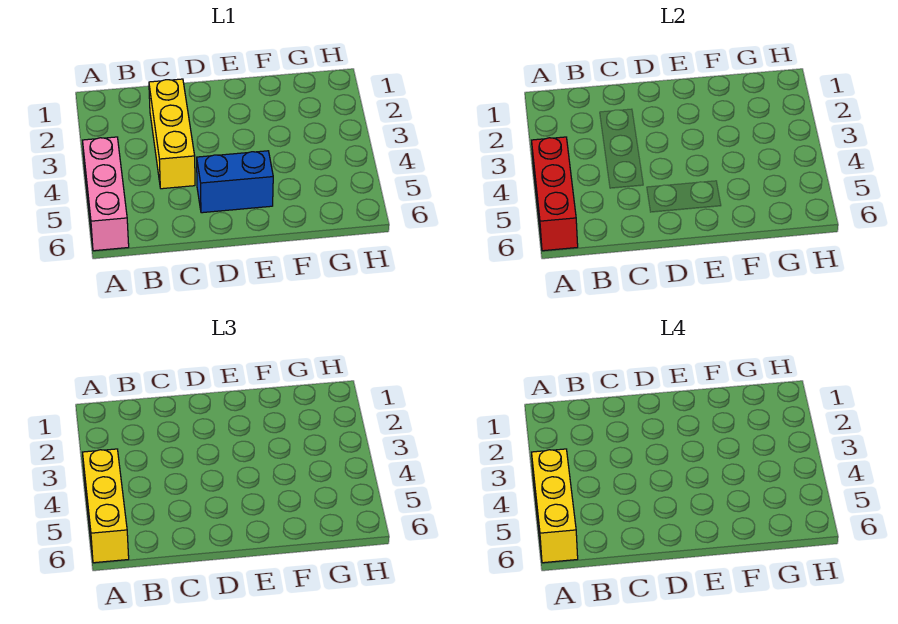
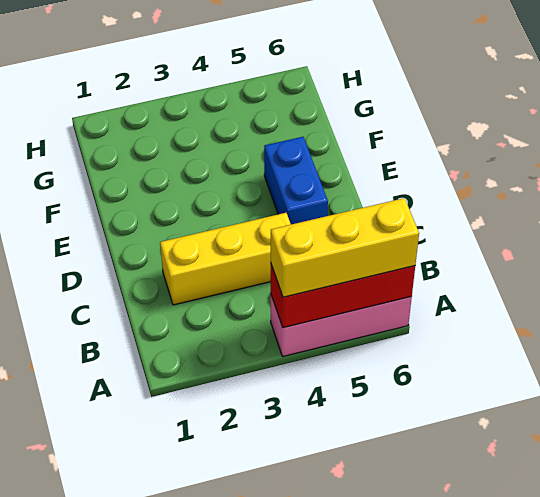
yellow 1x3 brick [532,449,578,563] -> none

